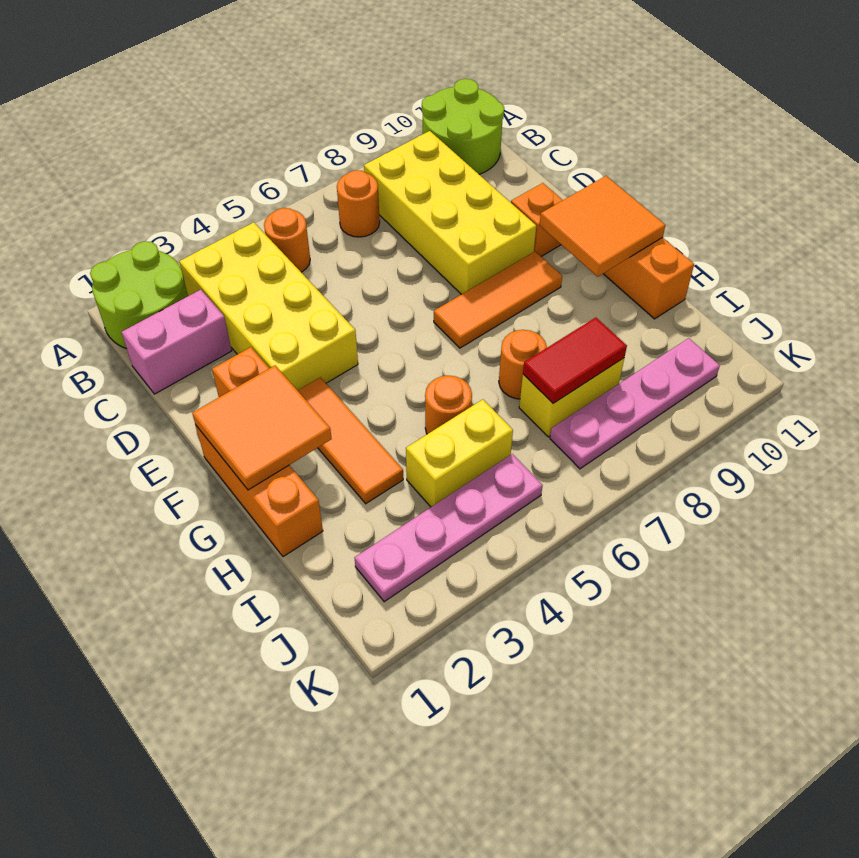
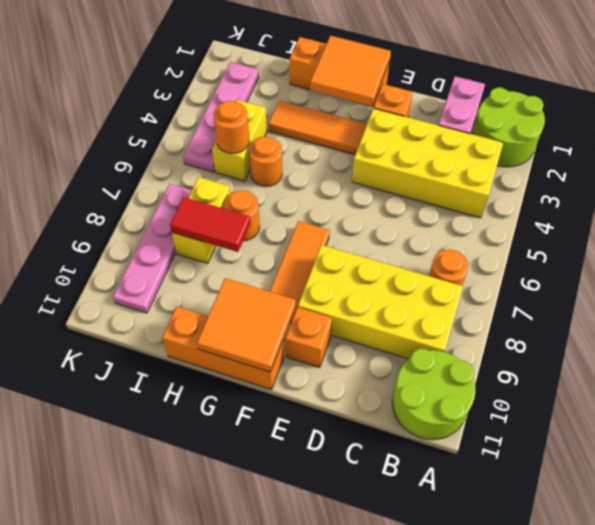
orange 1x1 round brick [264,208,310,272] -> orange 1x1 round brick moved to [213,101,249,154]
red 1x2 tile [523,318,627,403] -> red 1x2 tile turned to [170,197,250,252]

